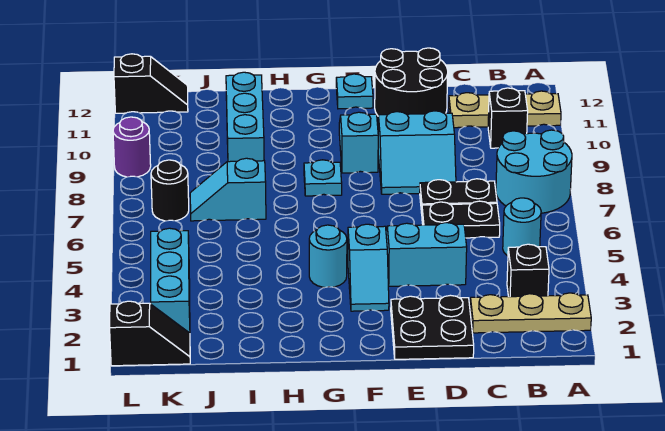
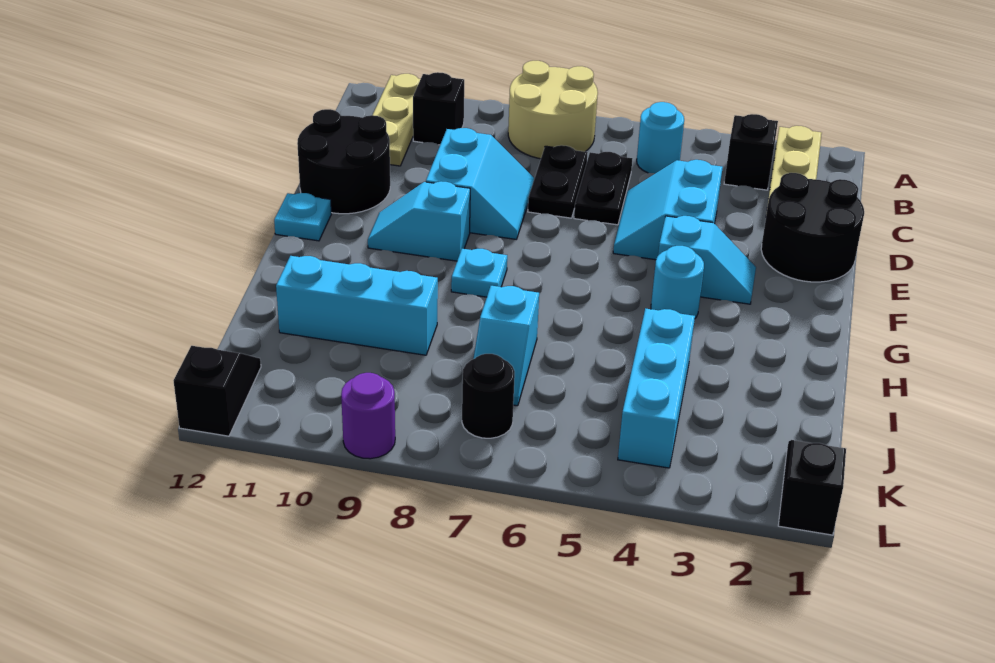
cyan 2x2 round brick [496,130,572,213] -> tan 2x2 round brick [508,61,598,159]
black 2x2 plate [391,295,474,359] -> black 2x2 round brick [761,173,864,282]
cyan 1x3 brick [151,228,190,333] -> cyan 1x3 brick turned to [618,308,695,468]

